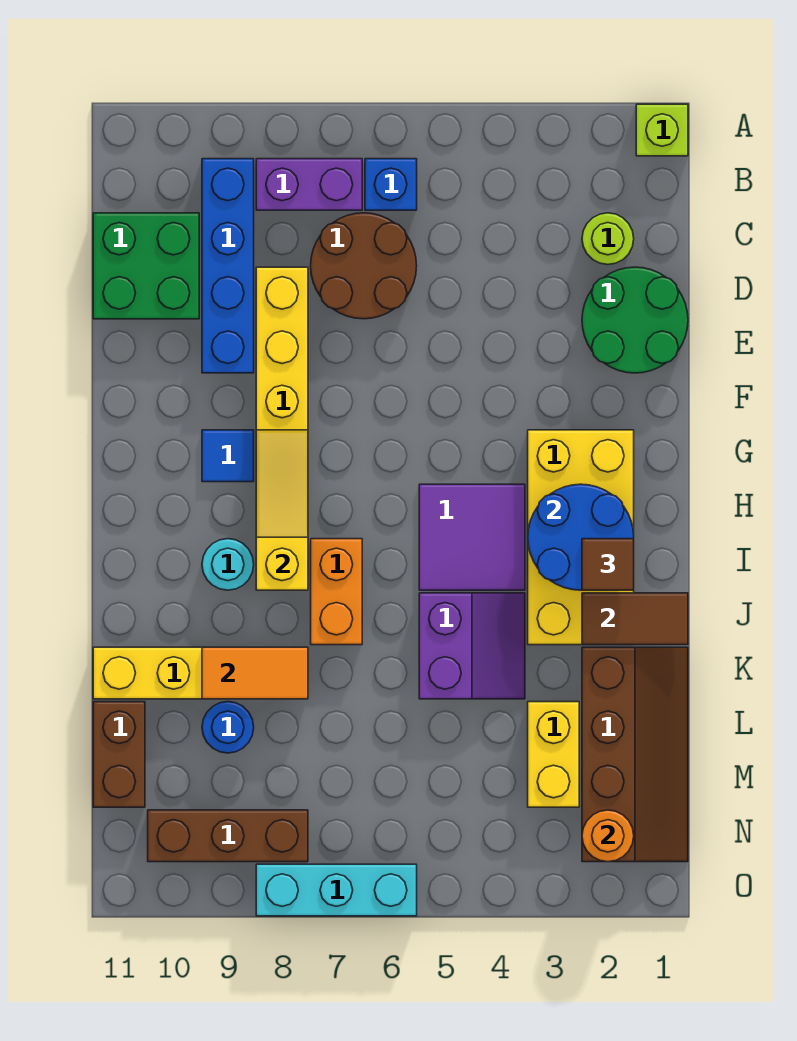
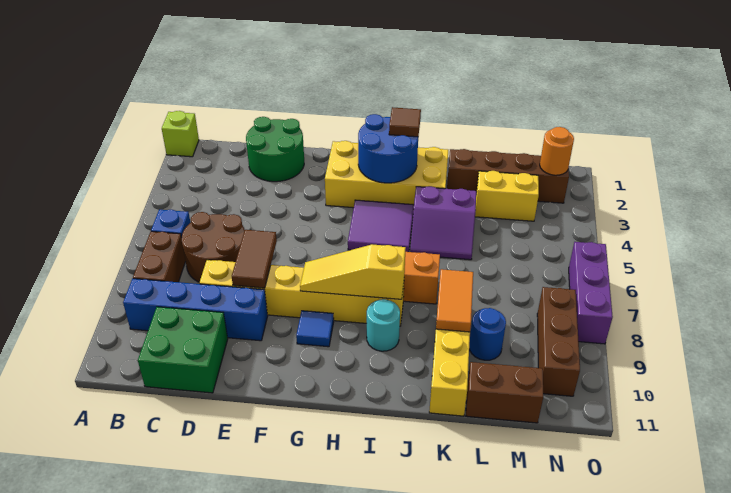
purple 1x2 brick [256,159,362,210] -> brown 1x2 brick [133,231,186,282]
lime 1x1 round brick [582,213,634,265] -> none
brown 1x2 tile [582,593,688,645] -> brown 1x2 tile moved to [232,230,277,288]
purple 2x2 slope [419,593,525,699] -> purple 2x2 slope turned to [410,186,476,260]
cyan 1x3 brick [256,864,417,916] -> purple 1x3 brick [569,242,613,344]

